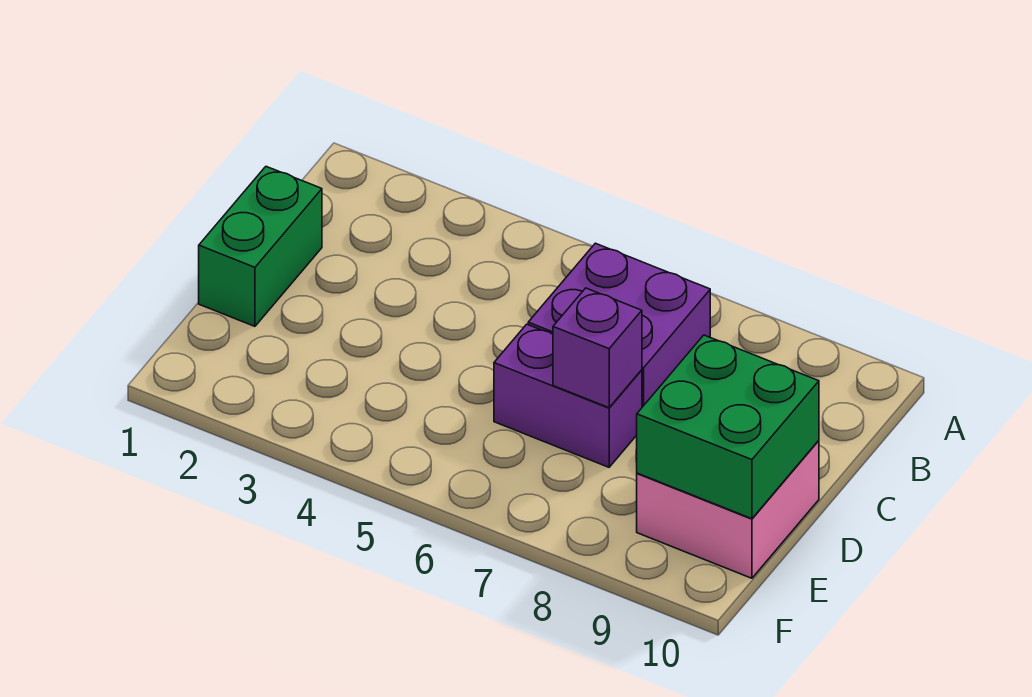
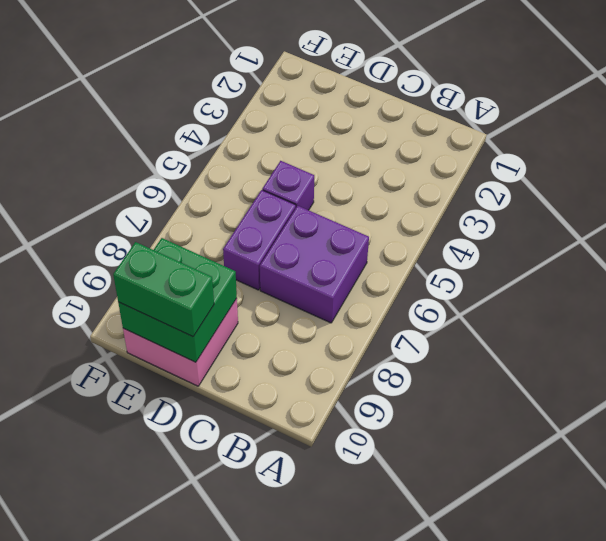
green 1x2 brick [199,167,322,326] -> green 1x2 brick moved to [113,242,214,337]
purple 1x1 brick [553,288,642,408] -> purple 1x1 brick moved to [262,161,314,210]

